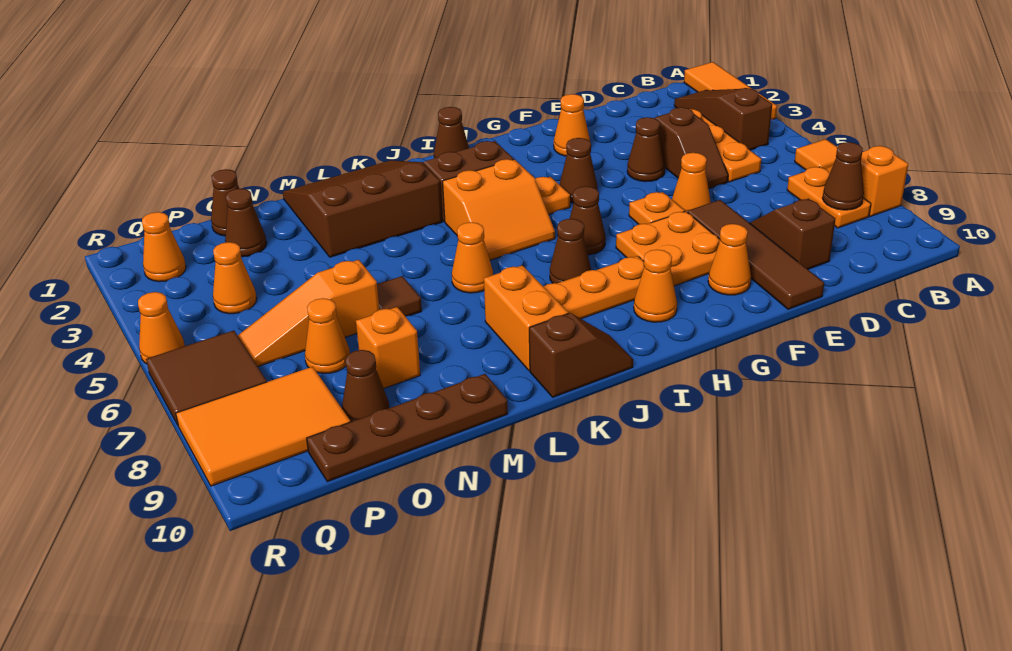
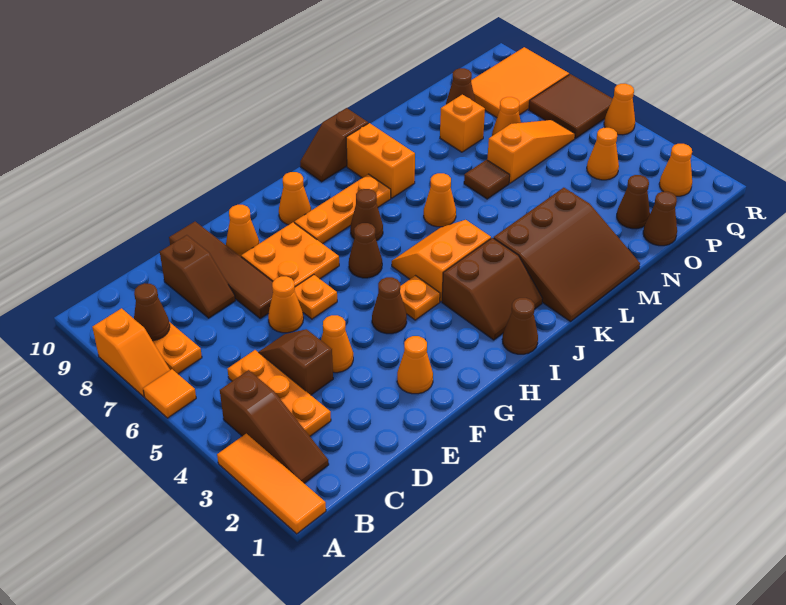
brown 1x1 cone [627,117,665,182] -> orange 1x1 cone [321,315,353,373]
brown 1x4 plate [307,374,508,482] -> none

